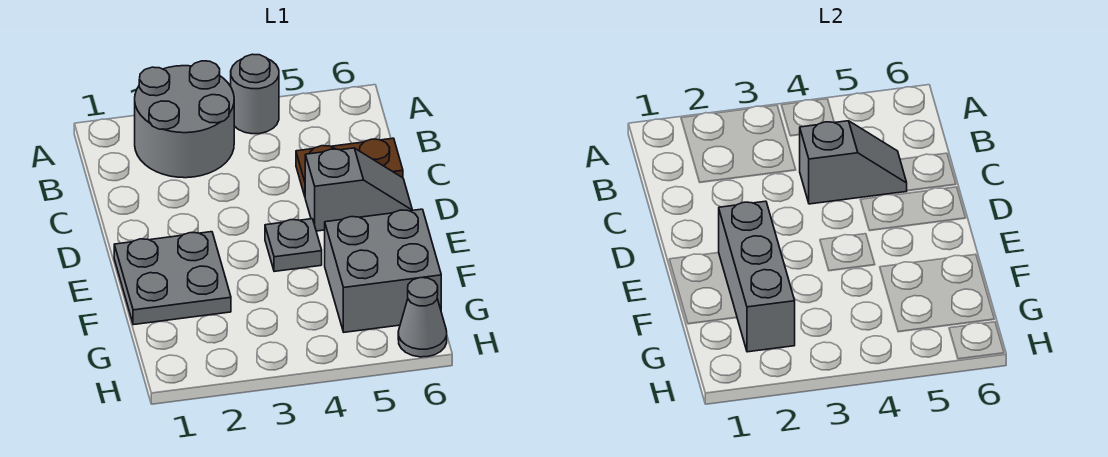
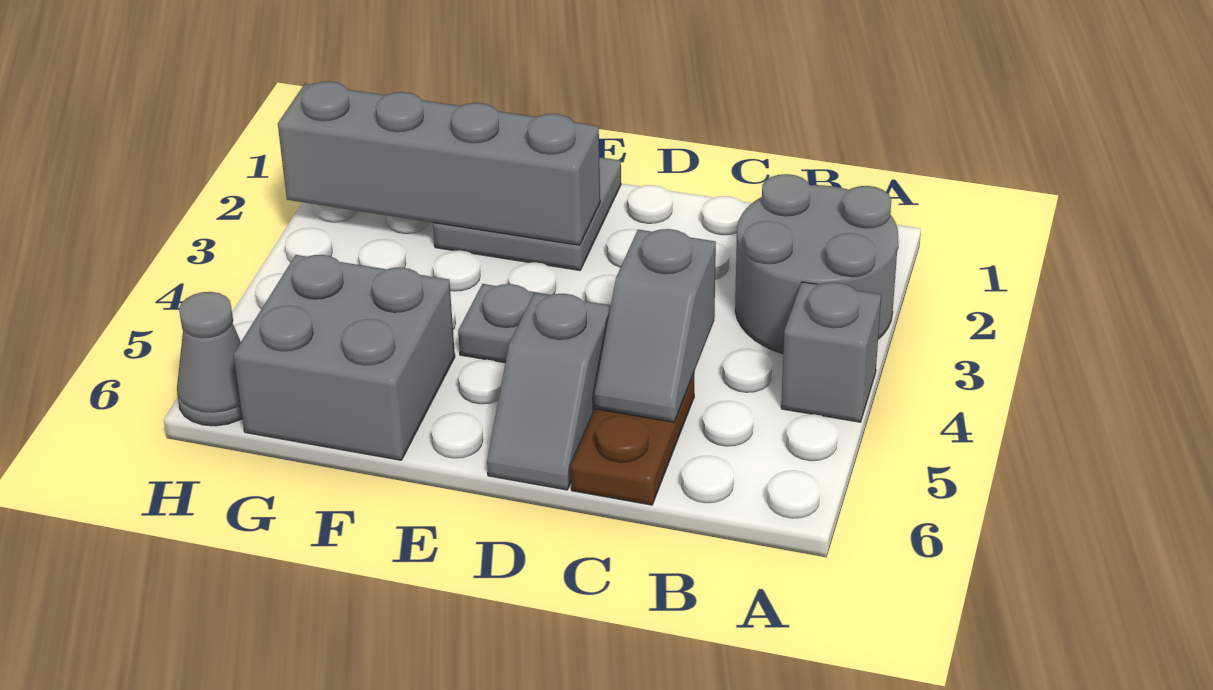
grey 1x1 round brick [231,54,279,134] -> grey 1x1 brick [781,282,881,422]
grey 1x3 brick [719,201,795,352] -> grey 1x4 brick [278,81,600,245]

